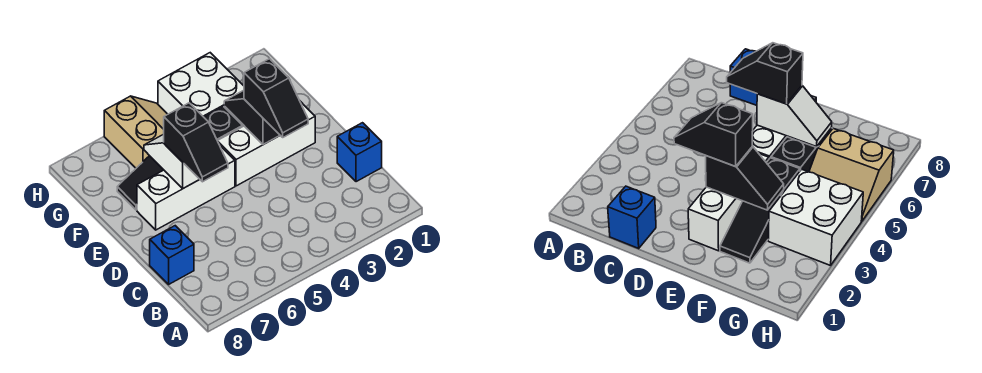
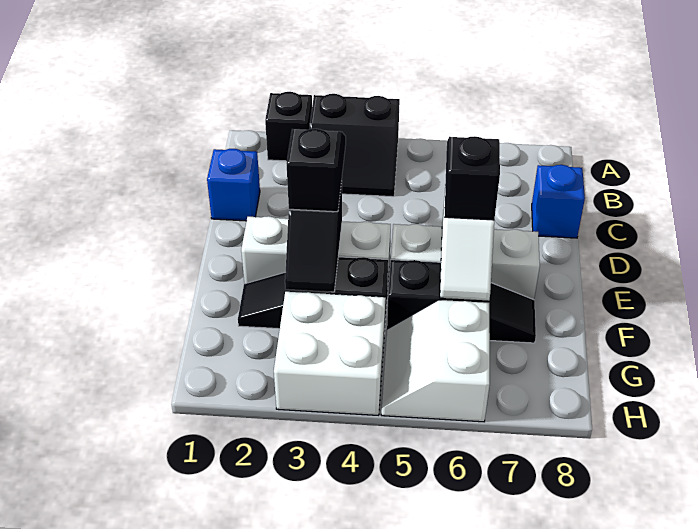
none -> black 1x1 brick [265,92,312,161]
none -> black 2x2 slope [310,94,400,197]
tan 2x2 slope [104,96,168,168] -> white 2x2 slope [381,300,490,422]

